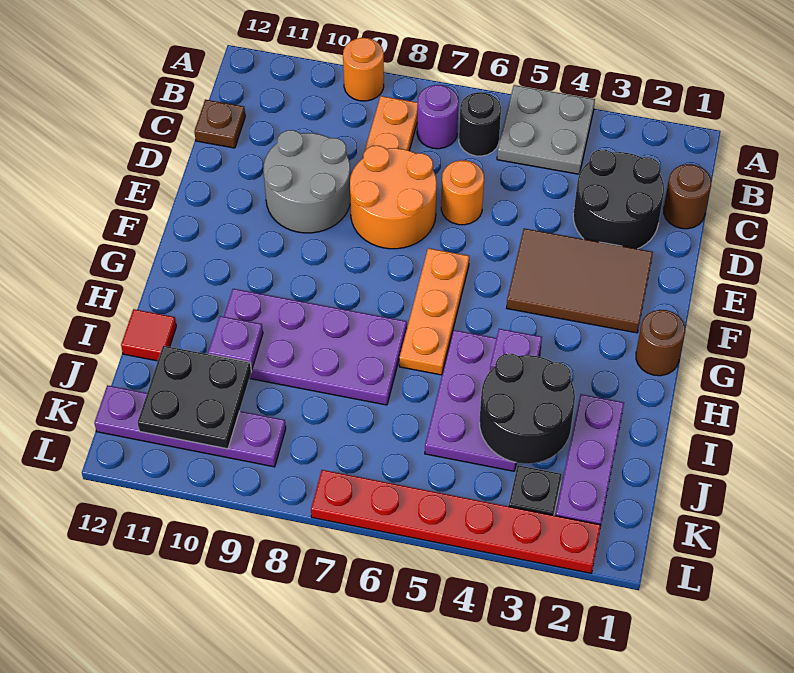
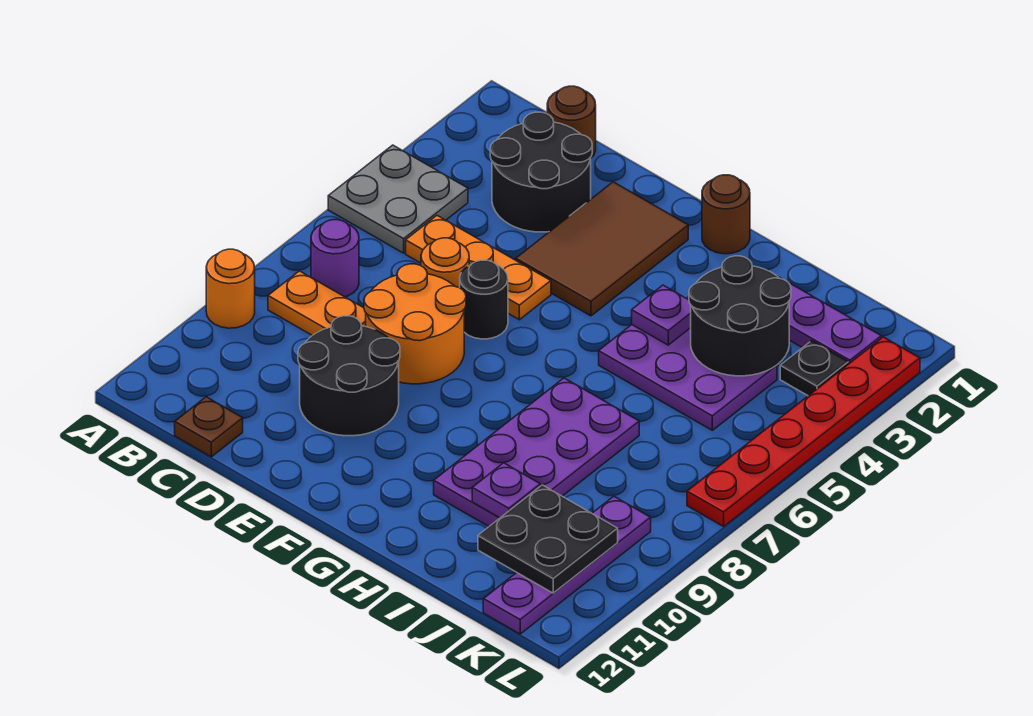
black 1x1 round brick [459,92,501,156] -> black 1x1 round brick moved to [460,260,508,339]
grey 2x2 round brick [263,130,350,233] -> black 2x2 round brick [298,316,400,436]
orange 1x3 plate [399,248,469,375] -> orange 1x3 plate moved to [406,216,551,320]
red 1x1 tile [121,309,176,361] -> none

